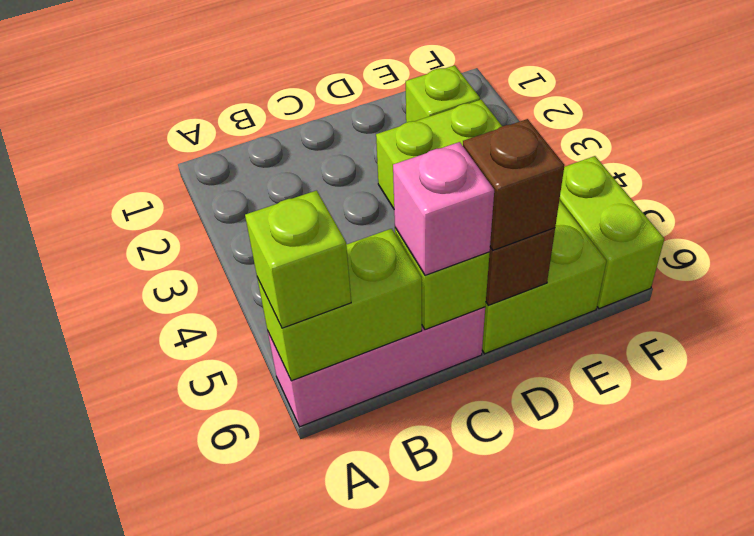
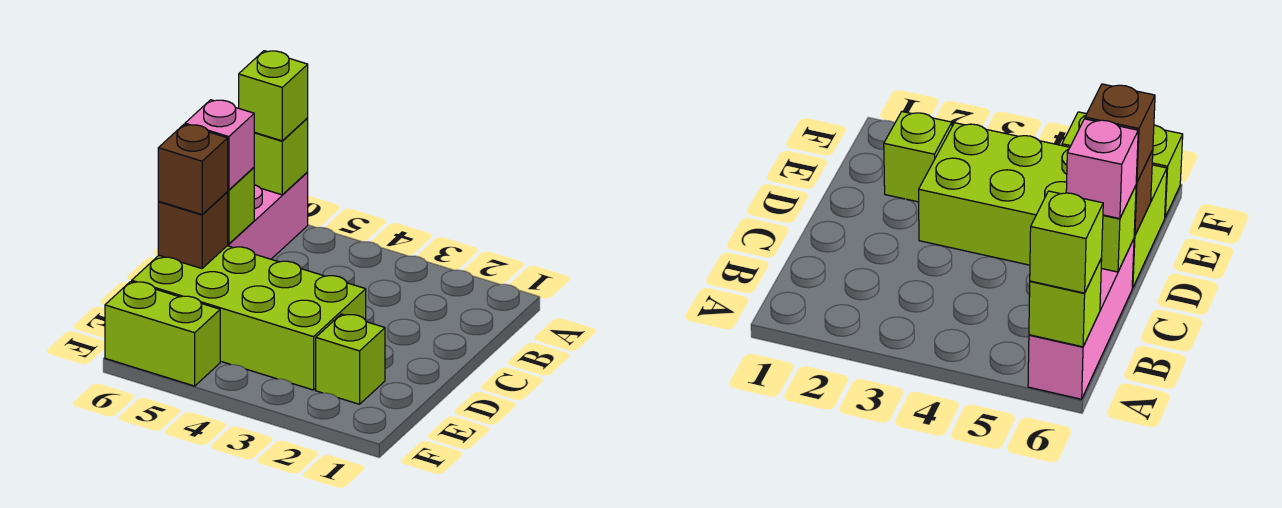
lime 1x2 brick [257,229,422,381] -> lime 1x1 brick [254,118,308,195]

